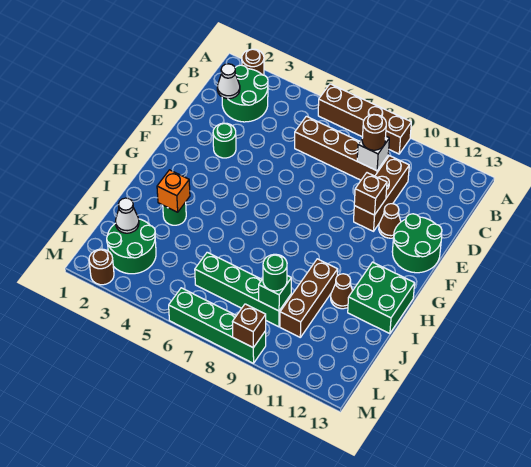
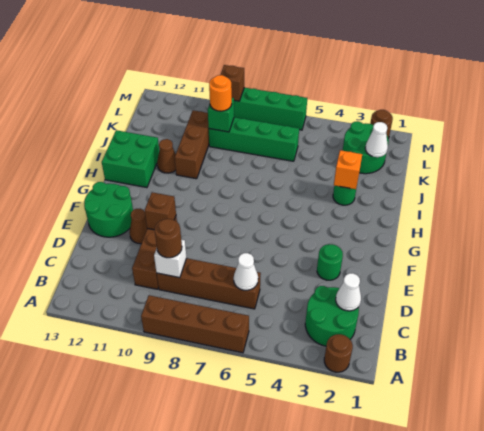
none -> white 1x1 cone [234,253,258,290]
green 1x1 round brick [263,254,287,291] -> orange 1x1 round brick [209,75,232,111]

